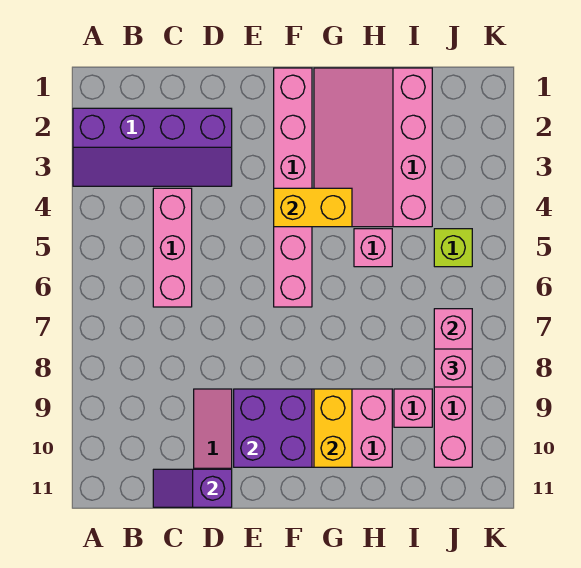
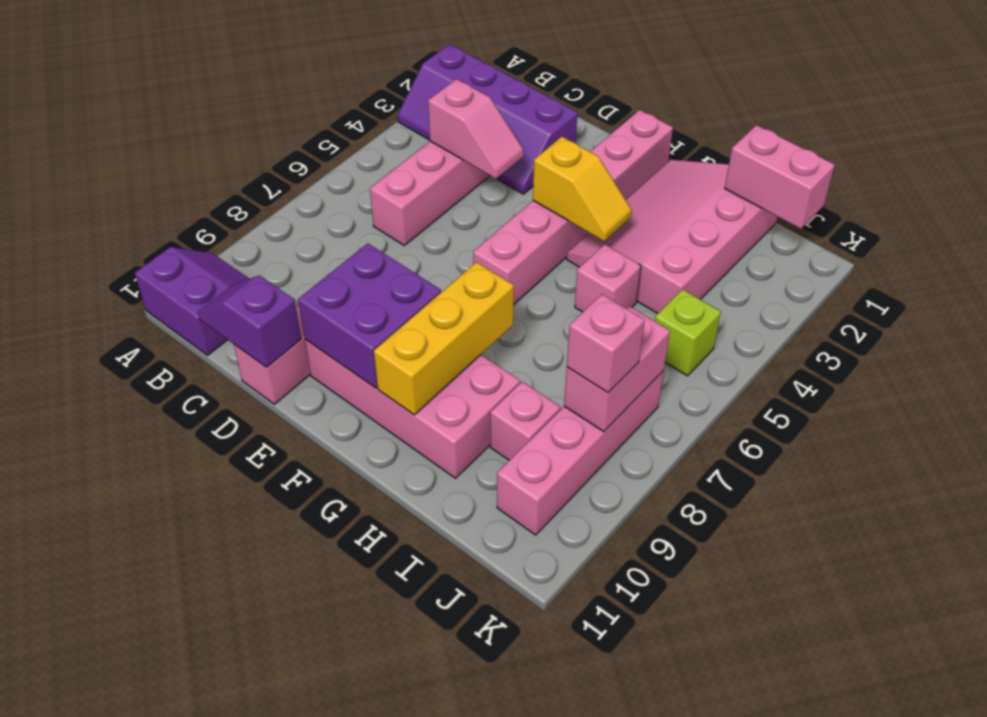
none -> purple 2x2 slope [135,247,249,355]
none -> pink 1x2 slope [428,79,523,179]
yellow 1x2 brick [274,188,352,227] -> yellow 1x2 slope [533,137,632,241]
yellow 1x2 brick [314,389,352,467] -> yellow 1x3 brick [374,262,514,415]
none -> pink 1x2 brick [725,125,835,229]

